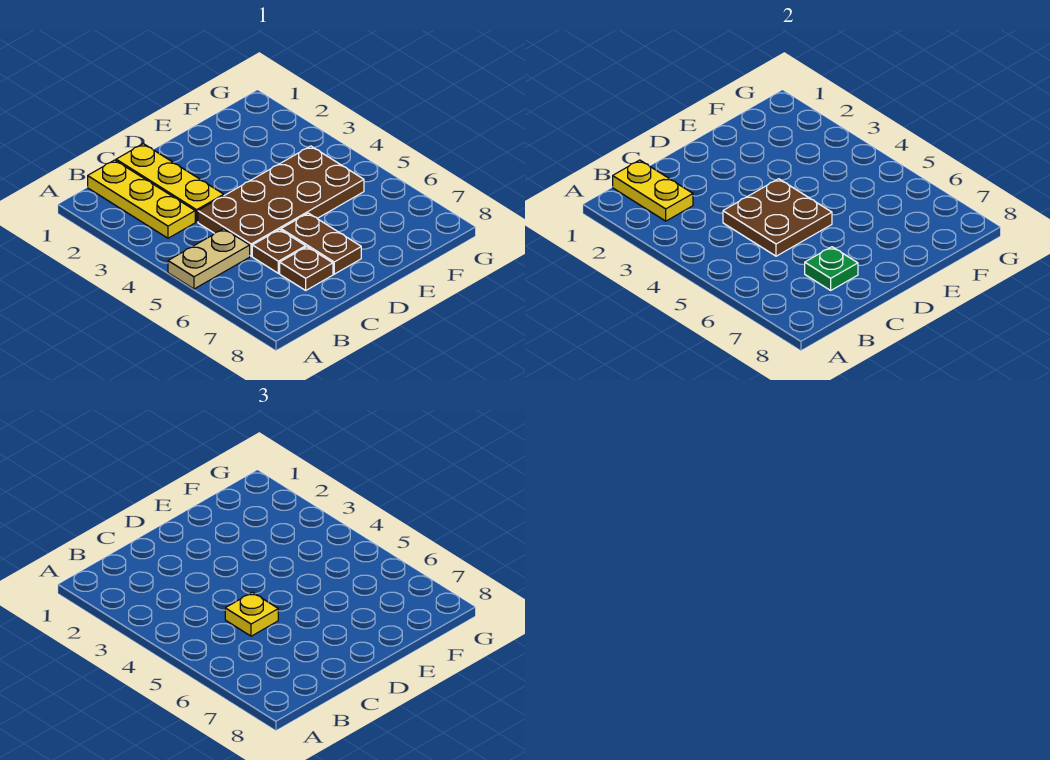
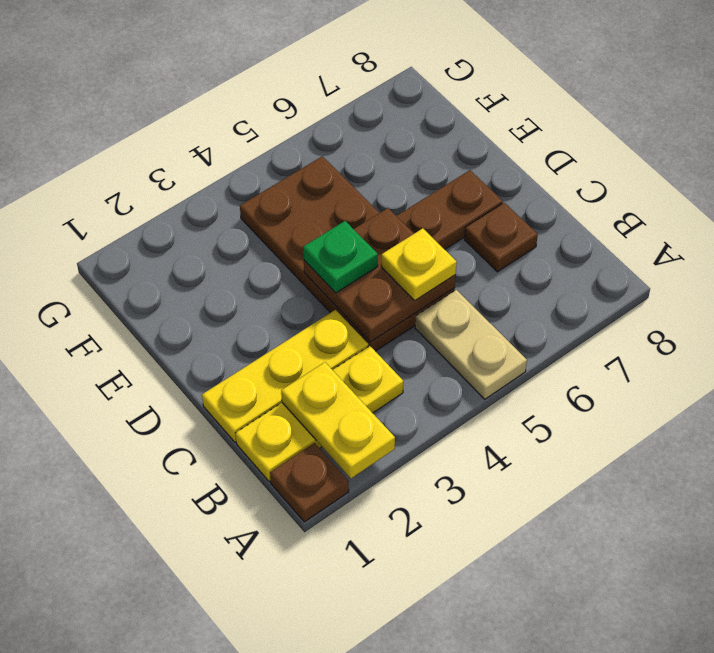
yellow 1x2 plate [613,160,693,221] -> yellow 1x2 plate turned to [281,362,395,478]
brown 1x1 plate [252,229,306,273] -> brown 1x1 plate moved to [270,443,349,522]
green 1x1 plate [805,247,858,290] -> green 1x1 plate moved to [303,221,378,293]

